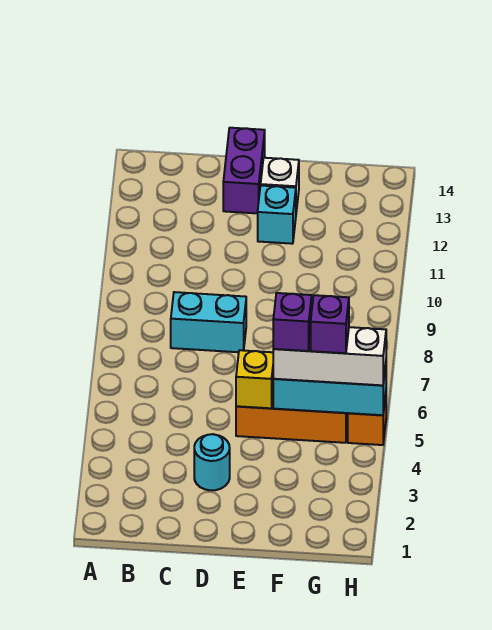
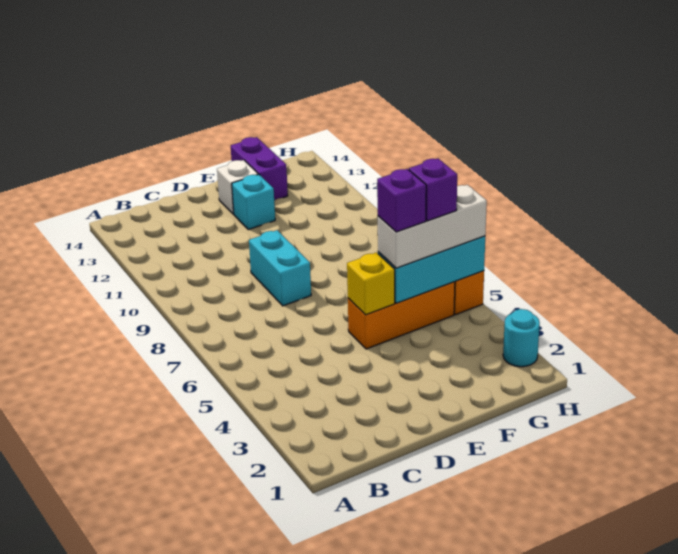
cyan 1x2 brick [171,292,246,352] -> cyan 1x2 brick turned to [249,230,311,306]
cyan 1x1 round brick [194,434,230,490] -> cyan 1x1 round brick moved to [503,309,540,367]
purple 1x2 brick [223,128,265,213] -> purple 1x2 brick moved to [231,137,288,200]

